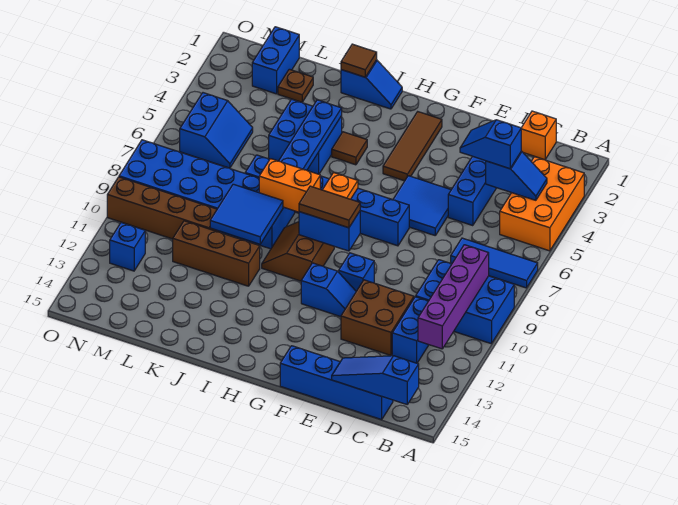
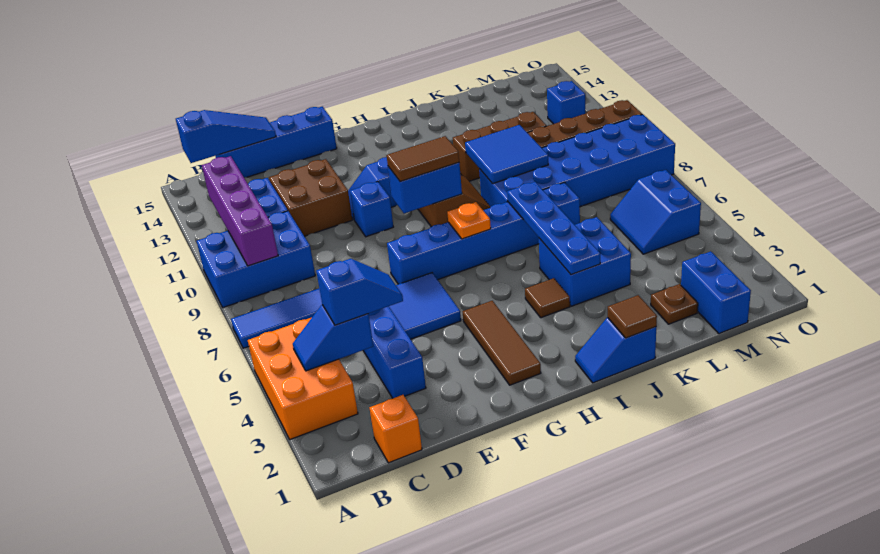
orange 1x2 brick [259,159,320,212] -> none

